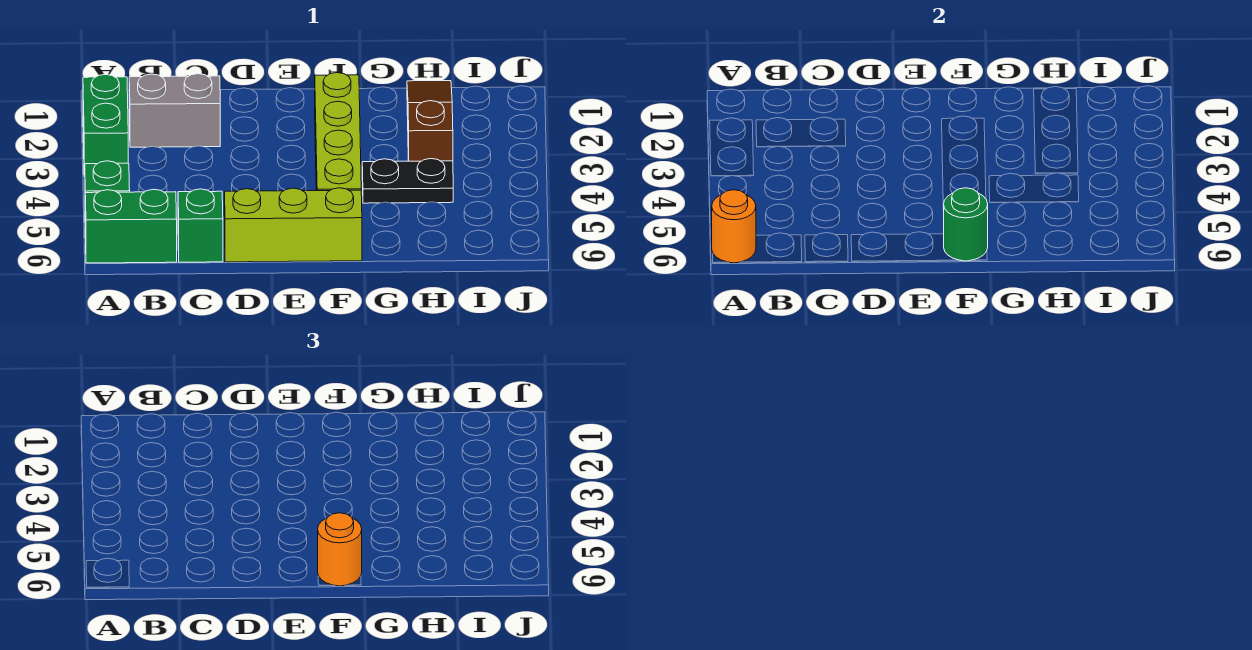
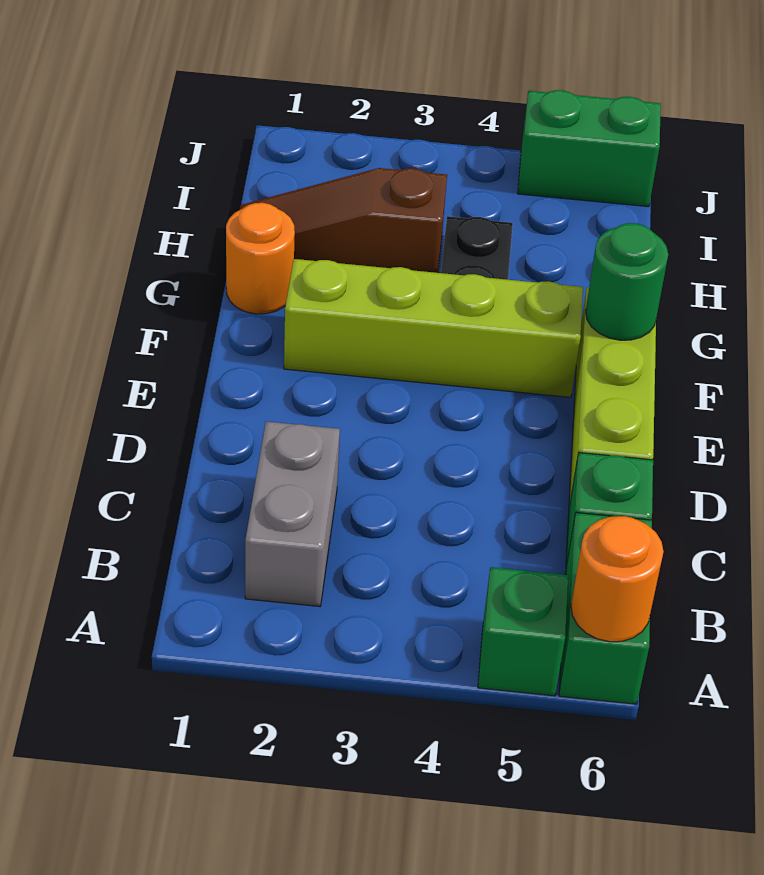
green 1x2 brick [83,74,128,176] -> green 1x2 brick moved to [518,90,661,207]
orange 1x1 round brick [318,513,362,586] -> orange 1x1 round brick moved to [226,203,295,314]

